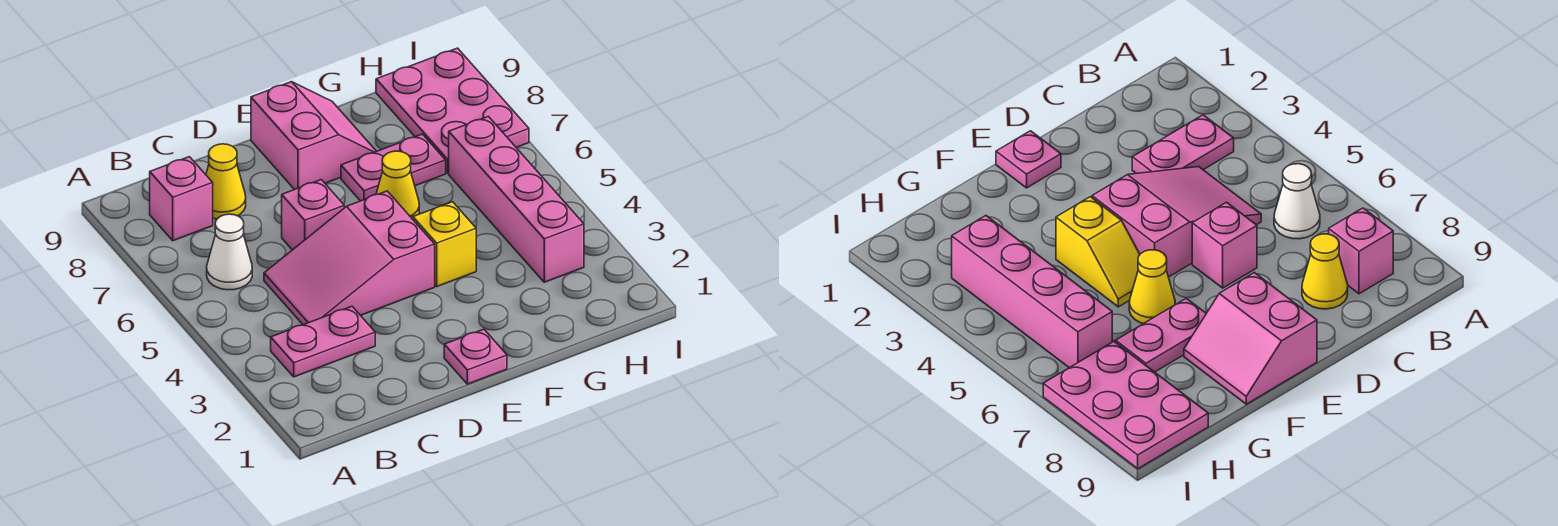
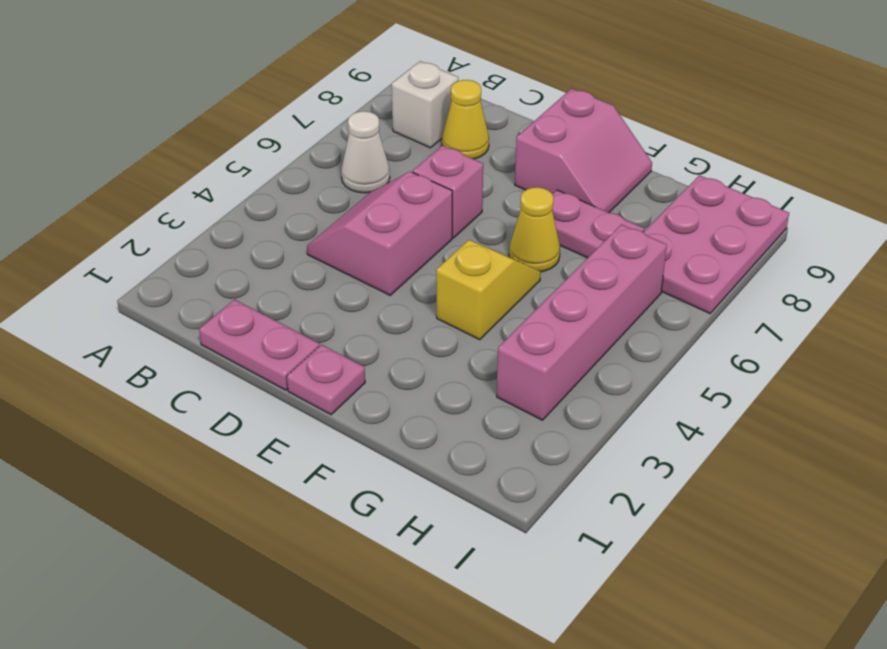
pink 1x2 plate [271,306,375,377] -> pink 1x2 plate moved to [199,299,319,390]
pink 1x1 brick [150,157,213,241] -> white 1x1 brick [392,61,458,148]
pink 2x3 slope [264,191,435,325] -> pink 2x2 slope [307,172,452,295]

